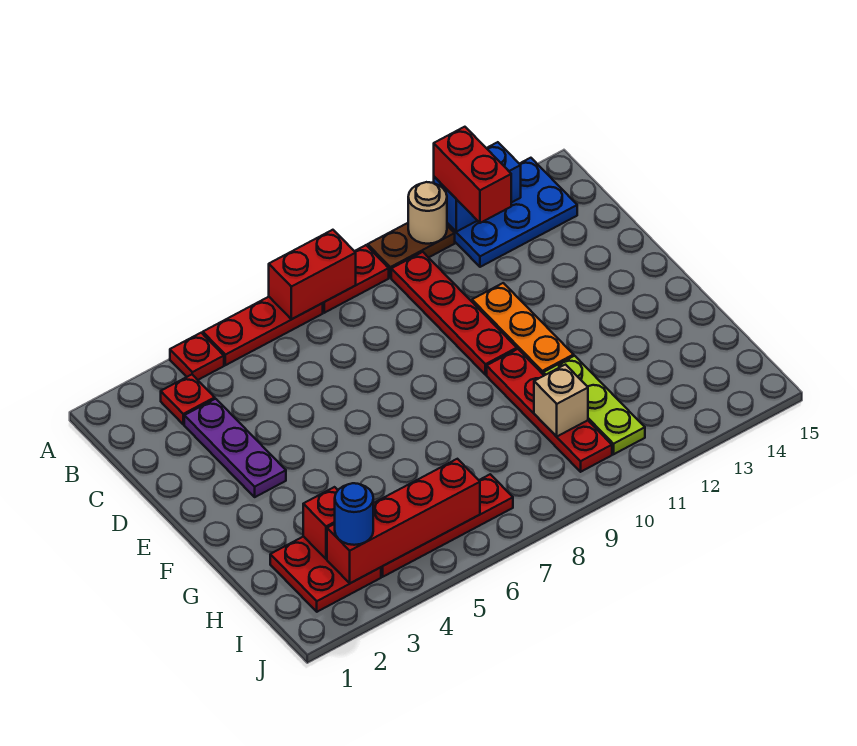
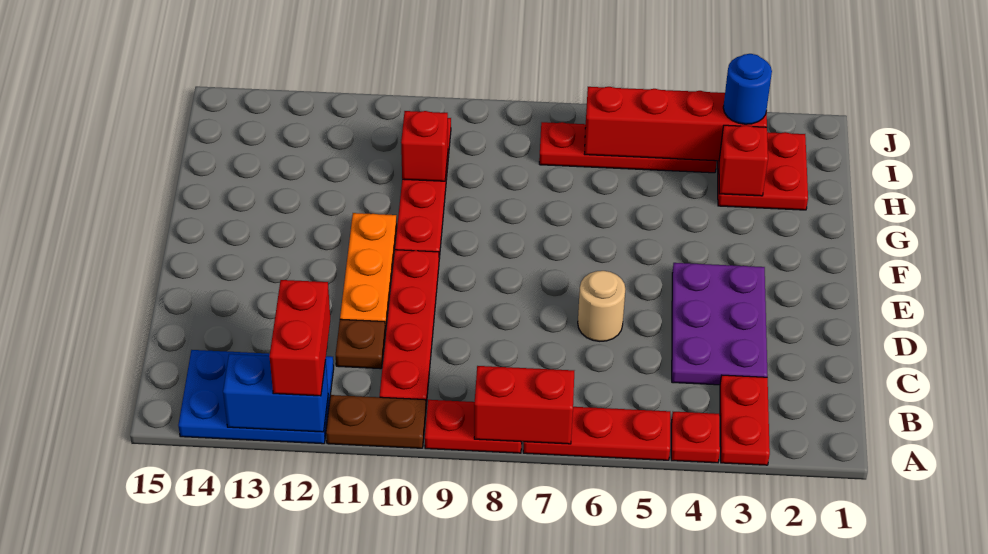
tan 1x1 round brick [408,182,447,244] -> tan 1x1 round brick moved to [578,271,625,341]
red 1x1 plate [161,375,215,424] -> red 1x2 plate [720,375,770,465]
purple 1x3 plate [184,399,286,497] -> purple 2x3 plate [672,263,768,385]
none -> brown 1x1 plate [336,319,385,369]
lime 1x3 plate [543,356,645,454] -> none
tan 1x1 brick [534,365,588,437] -> red 1x1 brick [401,111,448,181]

